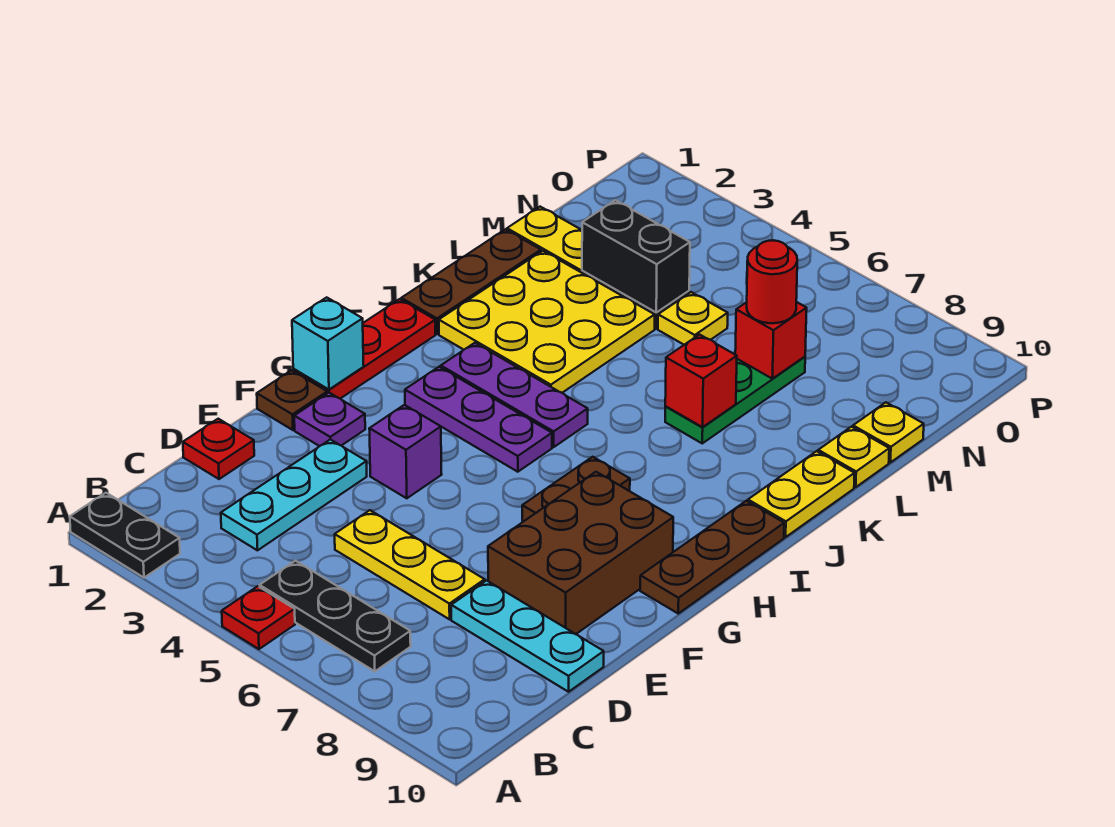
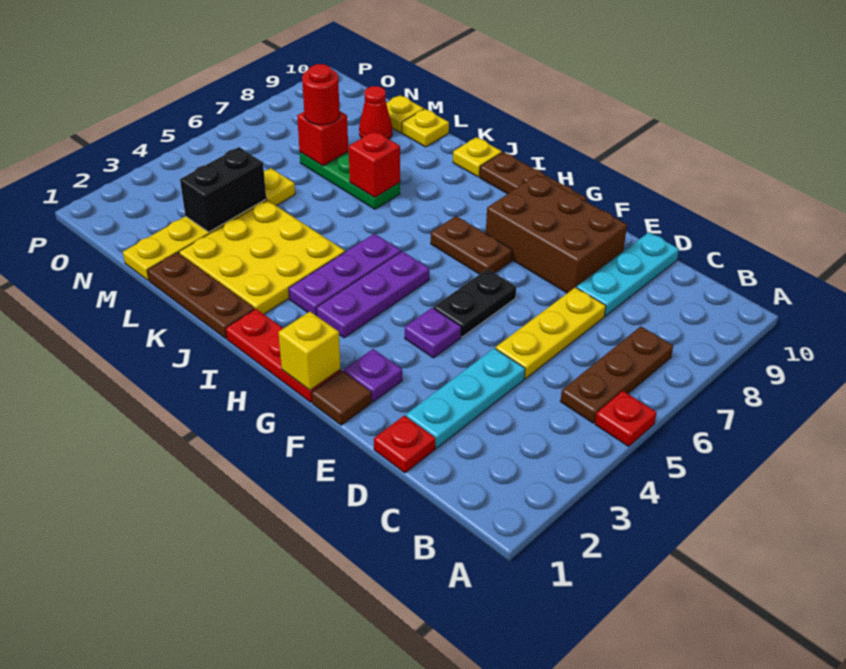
black 1x2 plate [70,493,180,578] -> black 1x2 plate moved to [434,269,516,337]
black 1x3 plate [260,561,411,671] -> brown 1x3 plate [560,326,673,423]
cyan 1x3 plate [221,439,367,550] -> cyan 1x3 plate turned to [406,348,525,448]
brown 1x1 plate [257,370,327,430] -> brown 1x1 tile [311,371,371,425]
purple 1x1 brick [369,405,442,498] -> purple 1x1 plate [405,308,461,358]
cyan 1x1 brick [292,297,364,389] -> yellow 1x1 brick [278,312,341,390]
yellow 1x2 plate [748,451,855,537] -> yellow 1x1 plate [453,137,502,177]
none -> red 1x1 cone [359,86,392,139]

